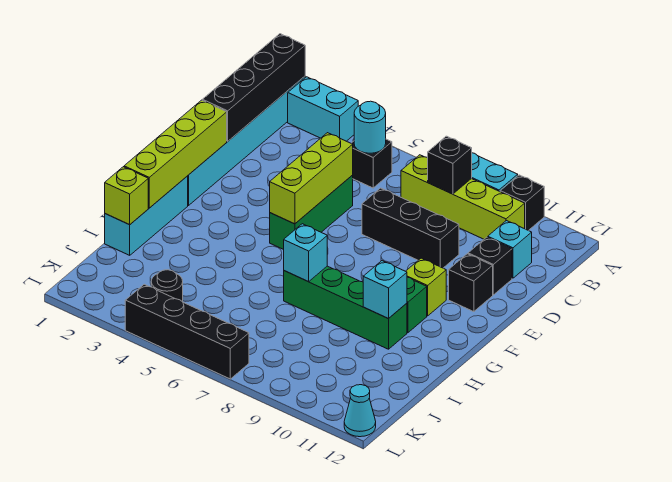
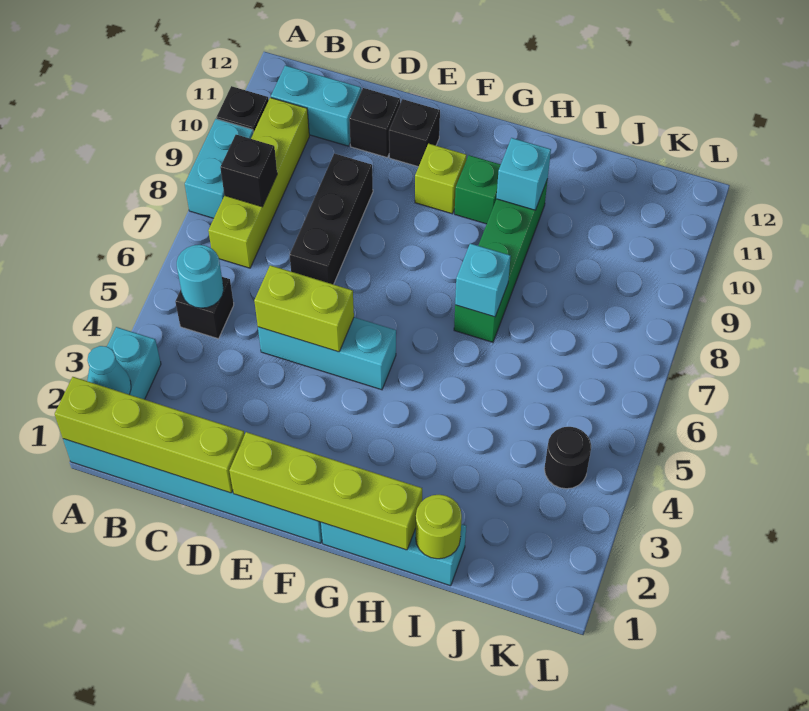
black 1x4 brick [202,34,305,141] -> lime 1x4 brick [55,377,244,493]
cyan 1x1 brick [488,221,532,278] -> cyan 1x2 brick [271,65,361,146]
green 1x3 brick [270,175,353,250] -> cyan 1x3 brick [258,317,396,390]
lime 1x3 brick [270,133,353,224] -> lime 1x2 brick [254,265,354,352]
lime 1x1 brick [105,167,148,225] -> lime 1x1 round brick [416,495,462,559]
black 1x4 brick [125,284,249,379] -> none
cyan 1x1 cone [344,385,376,437] -> cyan 1x1 cone moved to [87,346,131,394]

